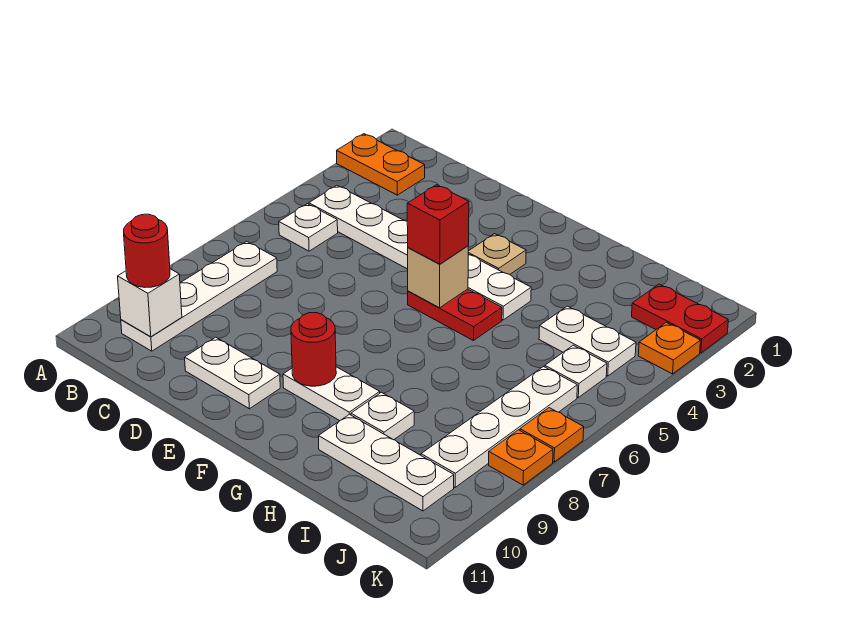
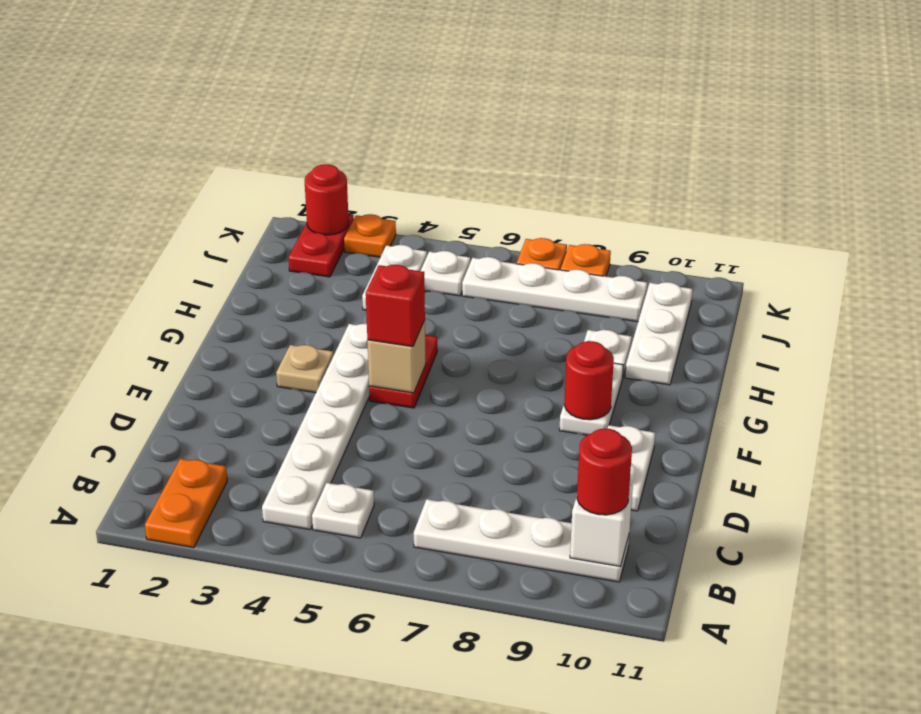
none -> red 1x1 round brick [305,164,349,235]

